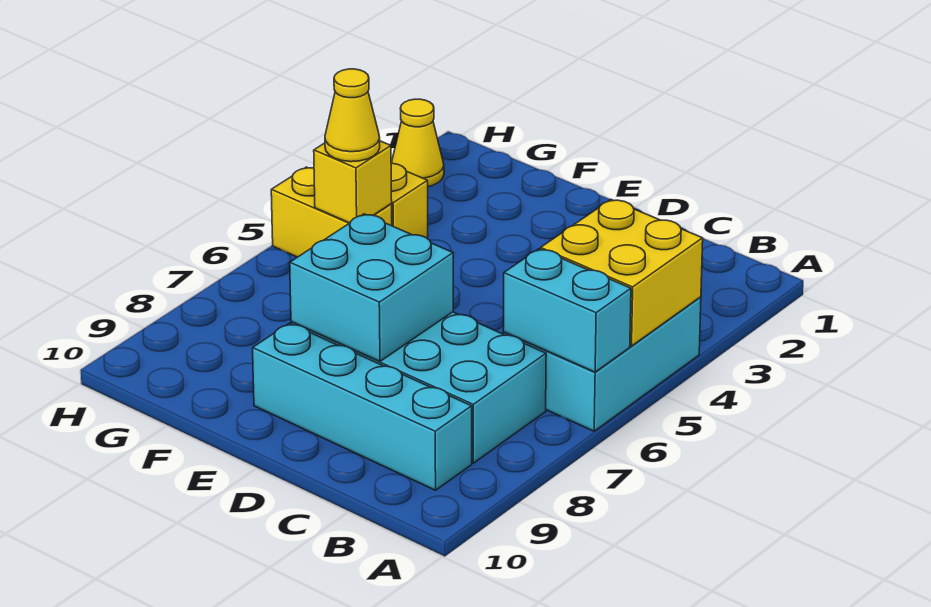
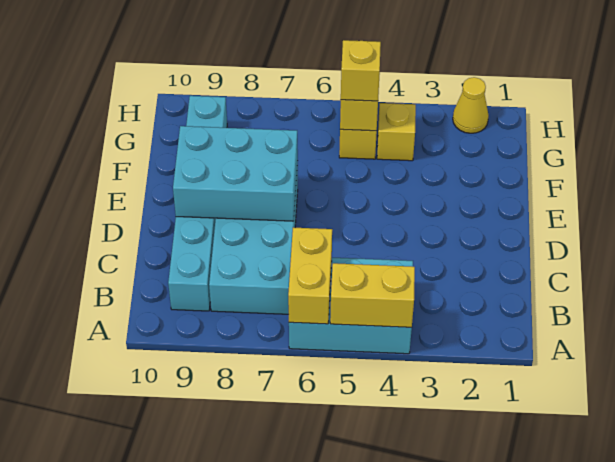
yellow 2x2 brick [541,200,703,346] -> yellow 1x2 brick [330,263,415,327]
cyan 1x2 brick [503,249,631,372] -> yellow 1x2 brick [288,228,332,324]
cyan 1x4 brick [253,323,472,490] -> cyan 1x6 brick [168,96,227,311]
cyan 2x2 brick [290,214,453,361] -> cyan 2x3 brick [173,126,298,221]
yellow 1x1 cone [325,69,380,162] -> yellow 1x1 brick [341,40,381,101]

